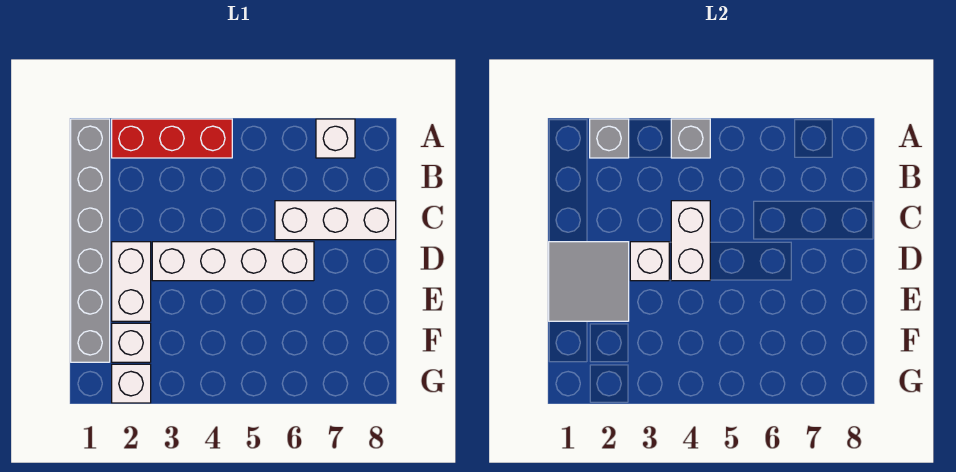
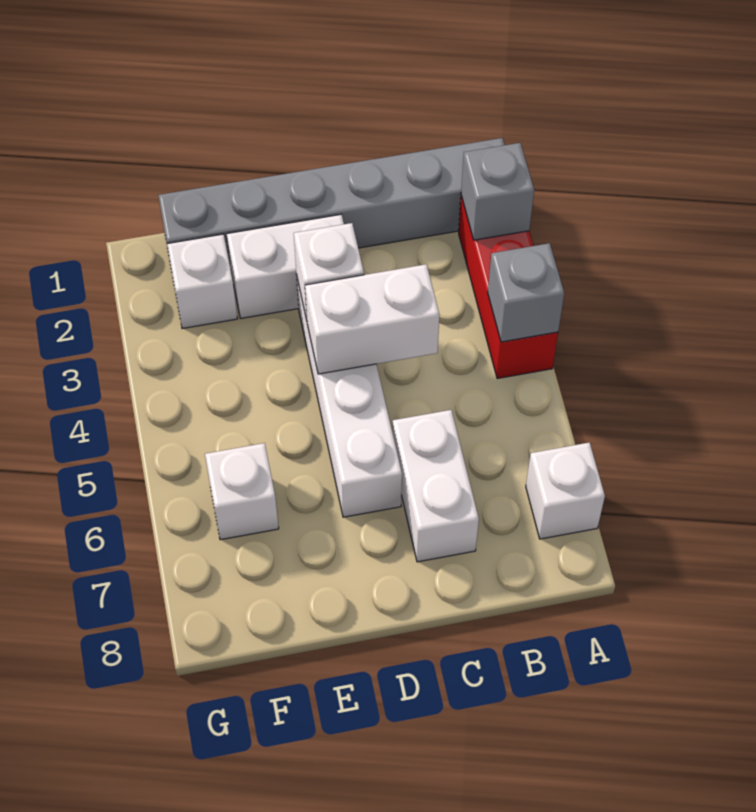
white 1x3 brick [275,201,396,240] -> white 1x2 brick [392,410,479,562]
grey 2x2 tile [549,242,629,321] -> none
white 1x1 brick [112,364,151,403] -> white 1x1 brick moved to [205,443,279,540]

